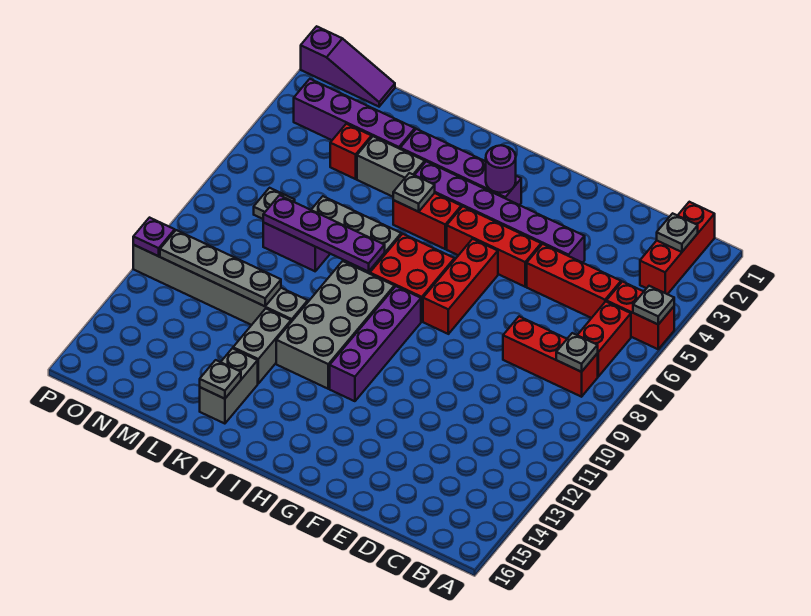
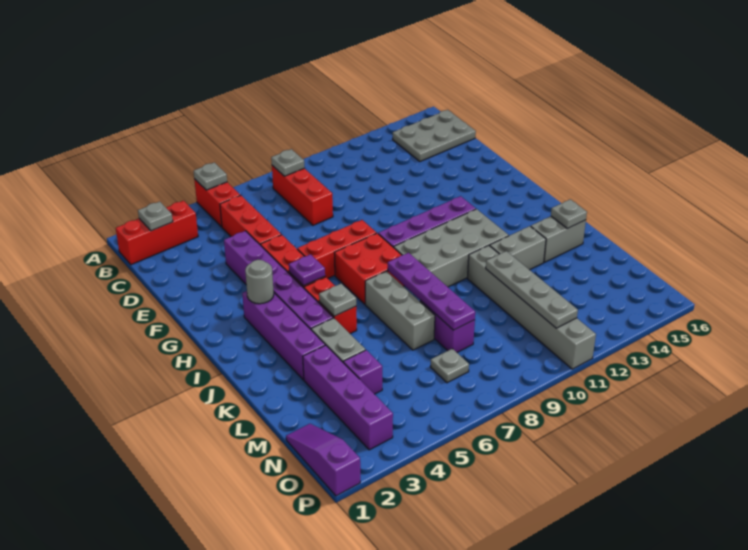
red 1x2 brick [578,302,631,377] -> none
none -> grey 2x3 plate [393,110,476,161]
purple 1x1 round brick [486,145,516,193] -> grey 1x1 round brick [245,260,274,304]
red 1x1 brick [330,124,372,179] -> purple 1x1 brick [343,350,382,394]
purple 1x1 plate [133,218,175,256] -> purple 1x1 plate moved to [289,254,325,286]

